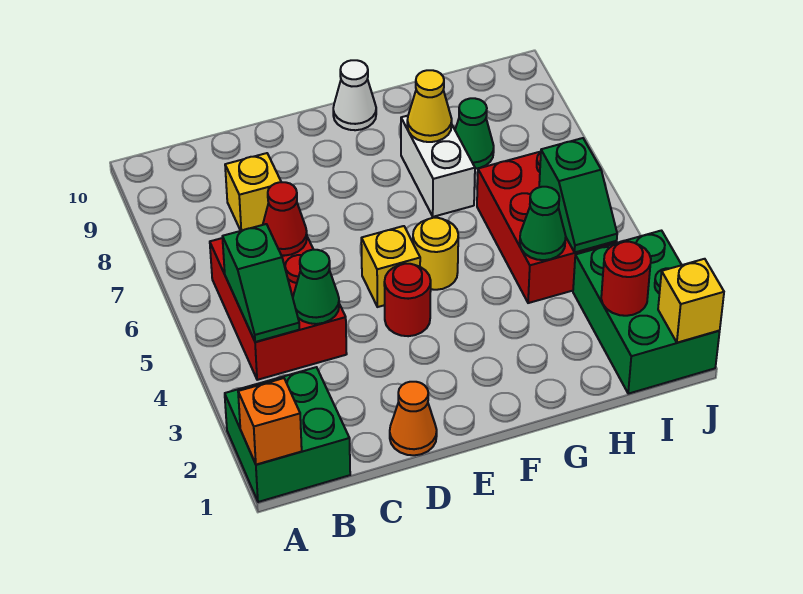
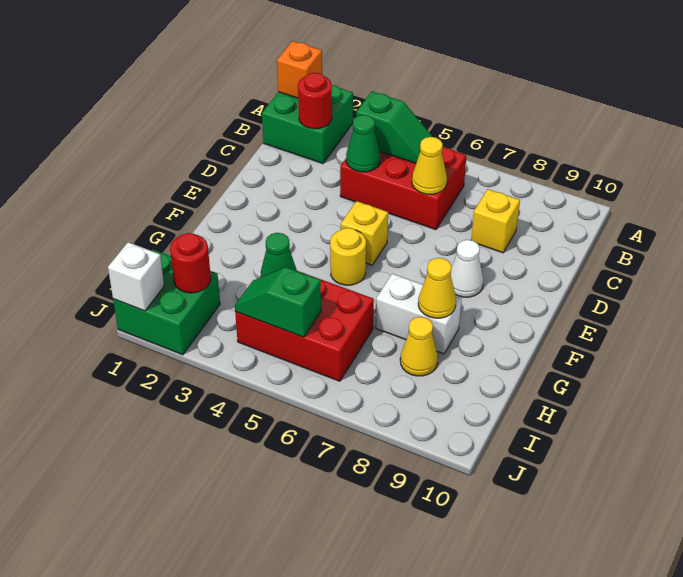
green 1x2 slope [222,224,299,342] -> green 1x2 slope turned to [356,91,433,163]
red 1x1 cone [263,182,307,256] -> yellow 1x1 cone [412,137,447,194]
orange 1x1 cone [390,382,437,455] -> none
red 1x1 round brick [384,264,431,336] -> red 1x1 round brick moved to [298,73,332,129]
white 1x1 cone [333,60,376,130] -> white 1x1 cone moved to [451,240,483,297]
green 1x1 cone [455,98,494,169] -> yellow 1x1 cone [400,317,438,376]
green 2x3 brick [573,231,720,394] -> green 2x2 brick [113,250,220,355]
yellow 1x1 brick [658,259,724,343] -> white 1x1 brick [108,242,164,311]

